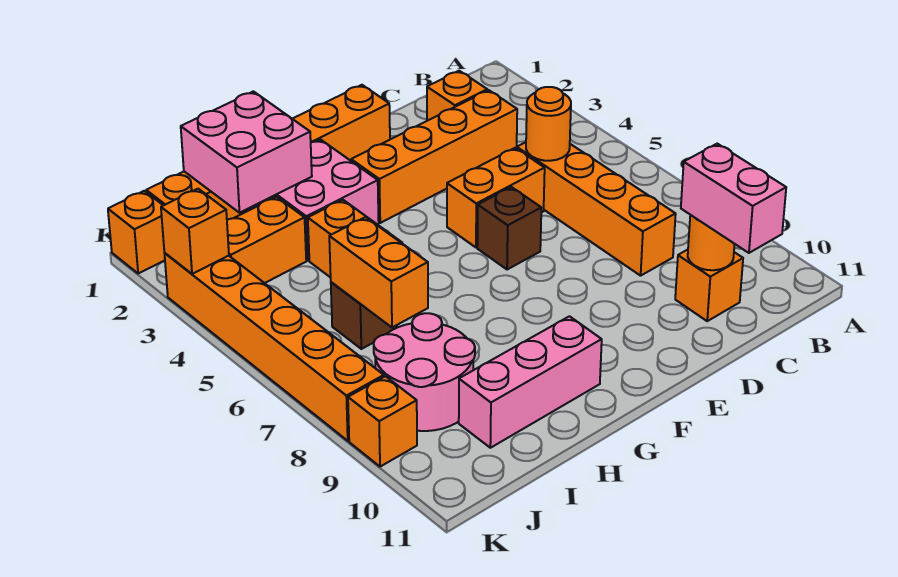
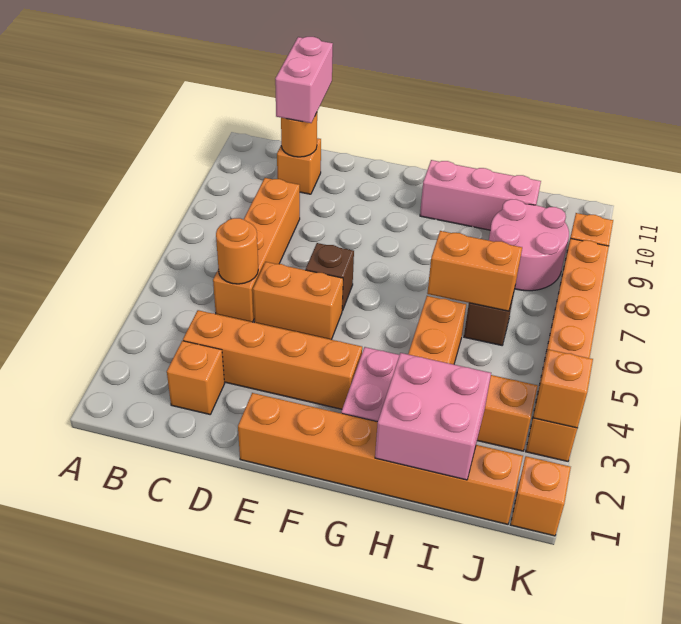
orange 1x2 brick [329,217,428,327] -> orange 1x2 brick turned to [427,231,522,311]

